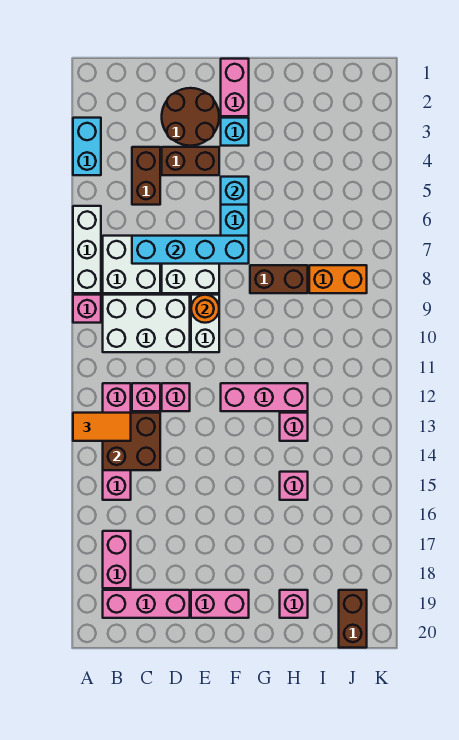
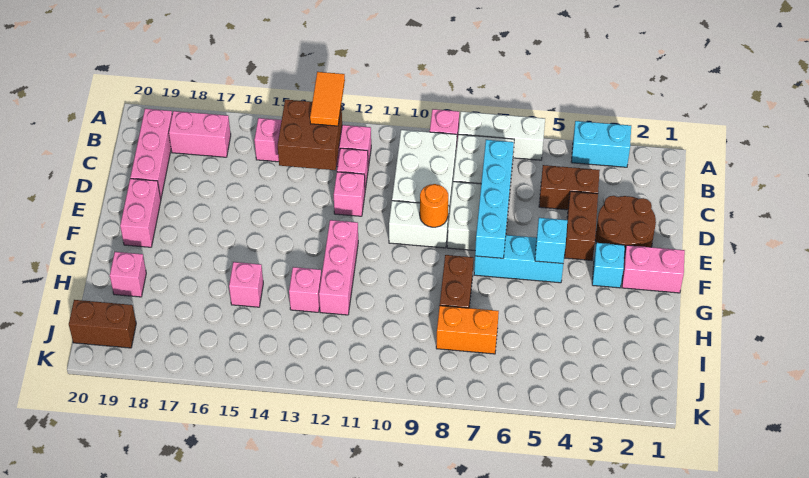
orange 1x2 brick [309,265,367,293] -> orange 1x2 brick turned to [436,306,499,354]

